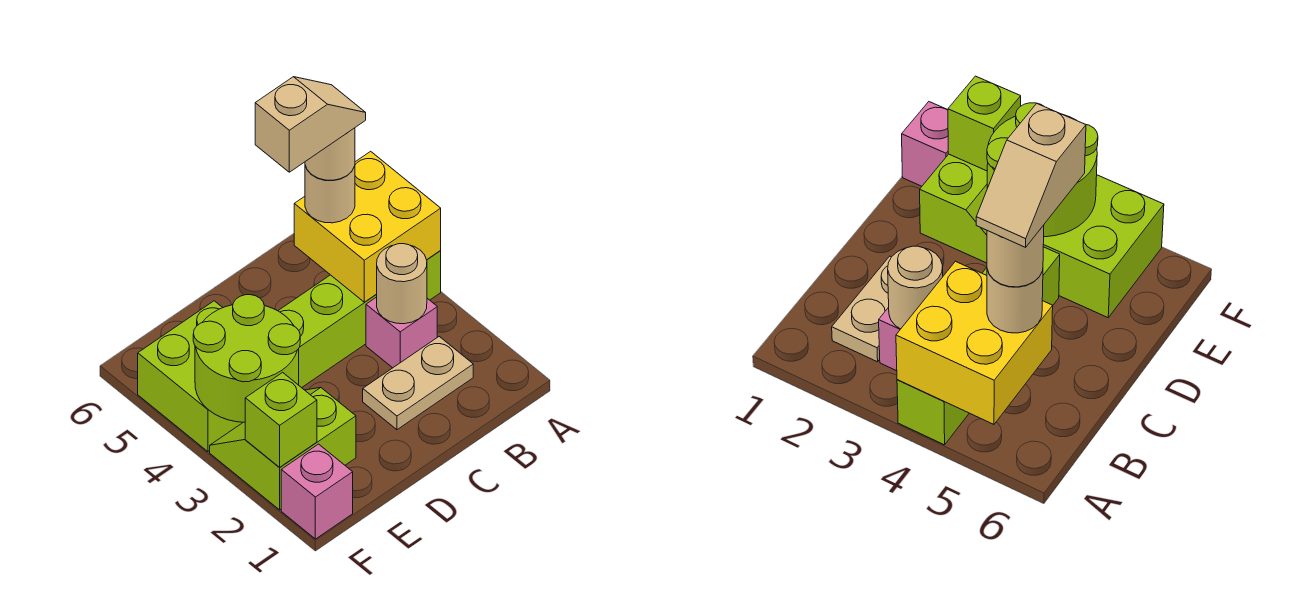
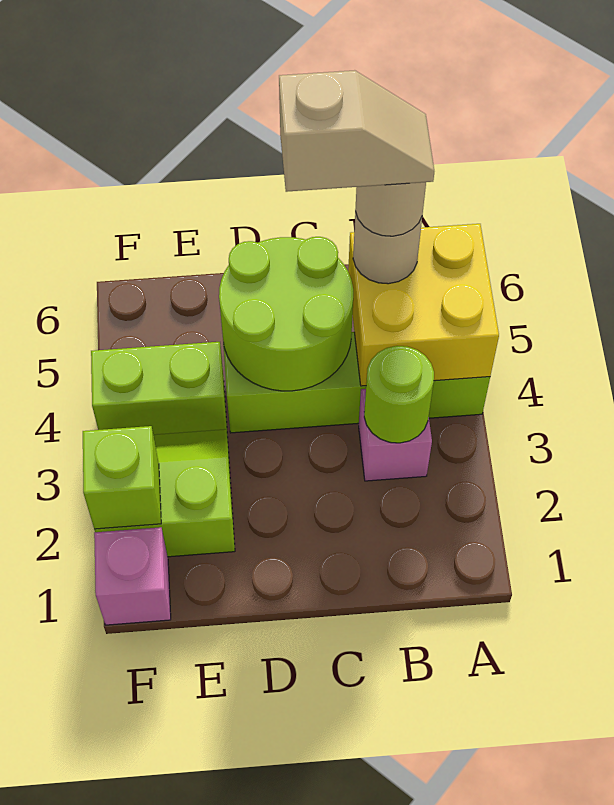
tan 1x2 plate [363,337,473,430] -> none
tan 1x1 round brick [377,244,427,324] -> lime 1x1 round brick [364,346,434,443]
lime 2x2 round brick [193,295,300,422] -> lime 2x2 round brick moved to [219,237,353,391]
lime 2x2 brick [138,301,243,452] -> lime 1x2 brick [91,342,227,435]

